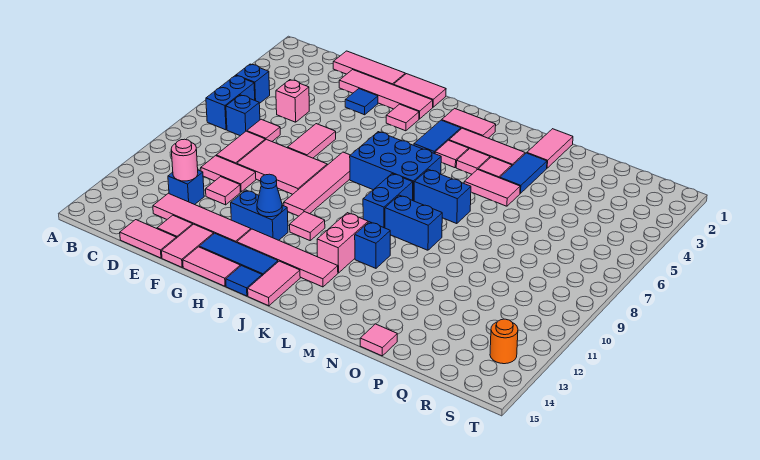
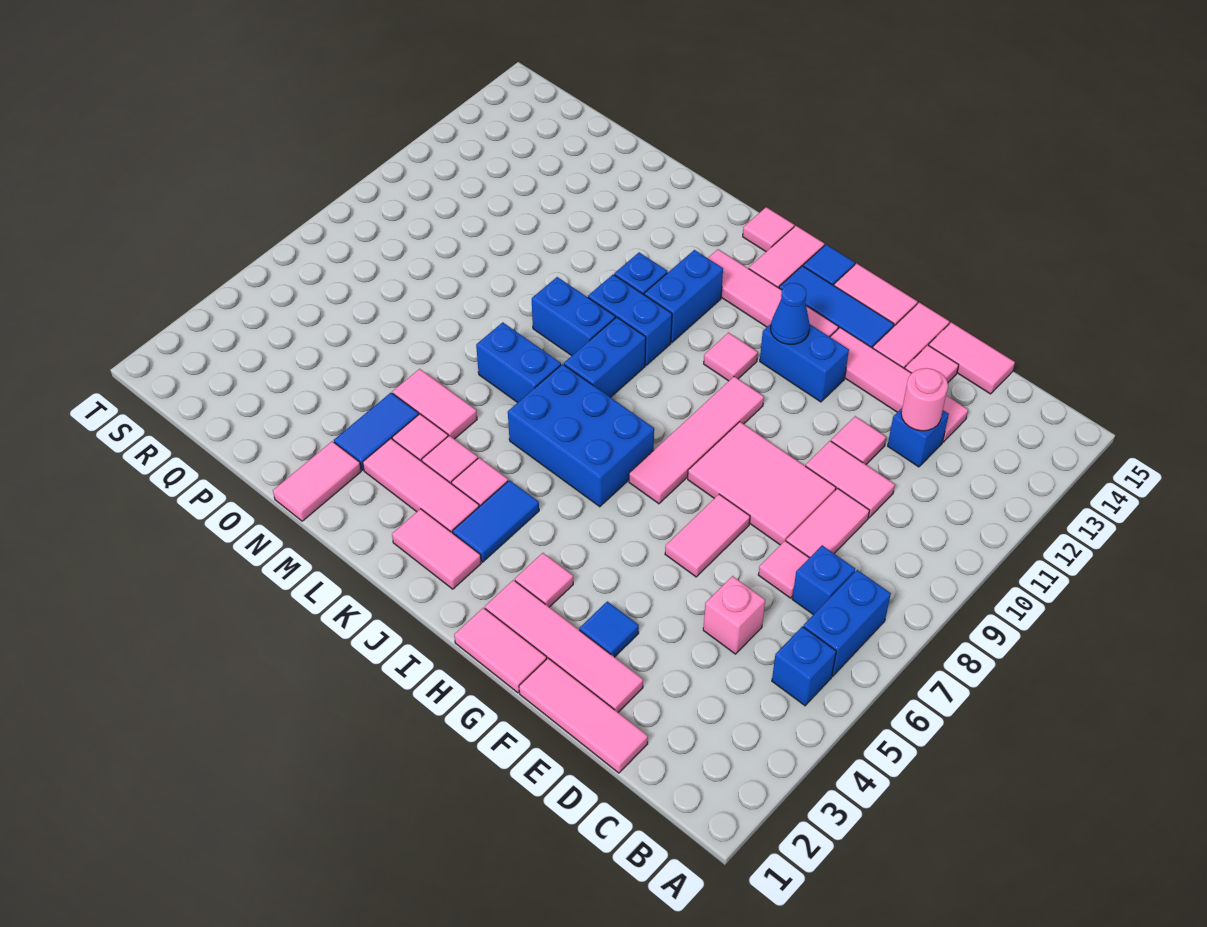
none -> blue 1x2 brick [588,274,672,365]
pink 1x2 brick [317,213,368,273] -> blue 1x2 brick [644,250,723,343]
pink 1x1 tile [360,324,397,356] -> pink 1x1 tile moved to [743,207,794,252]
orange 1x1 round brick [490,319,518,364] -> none

